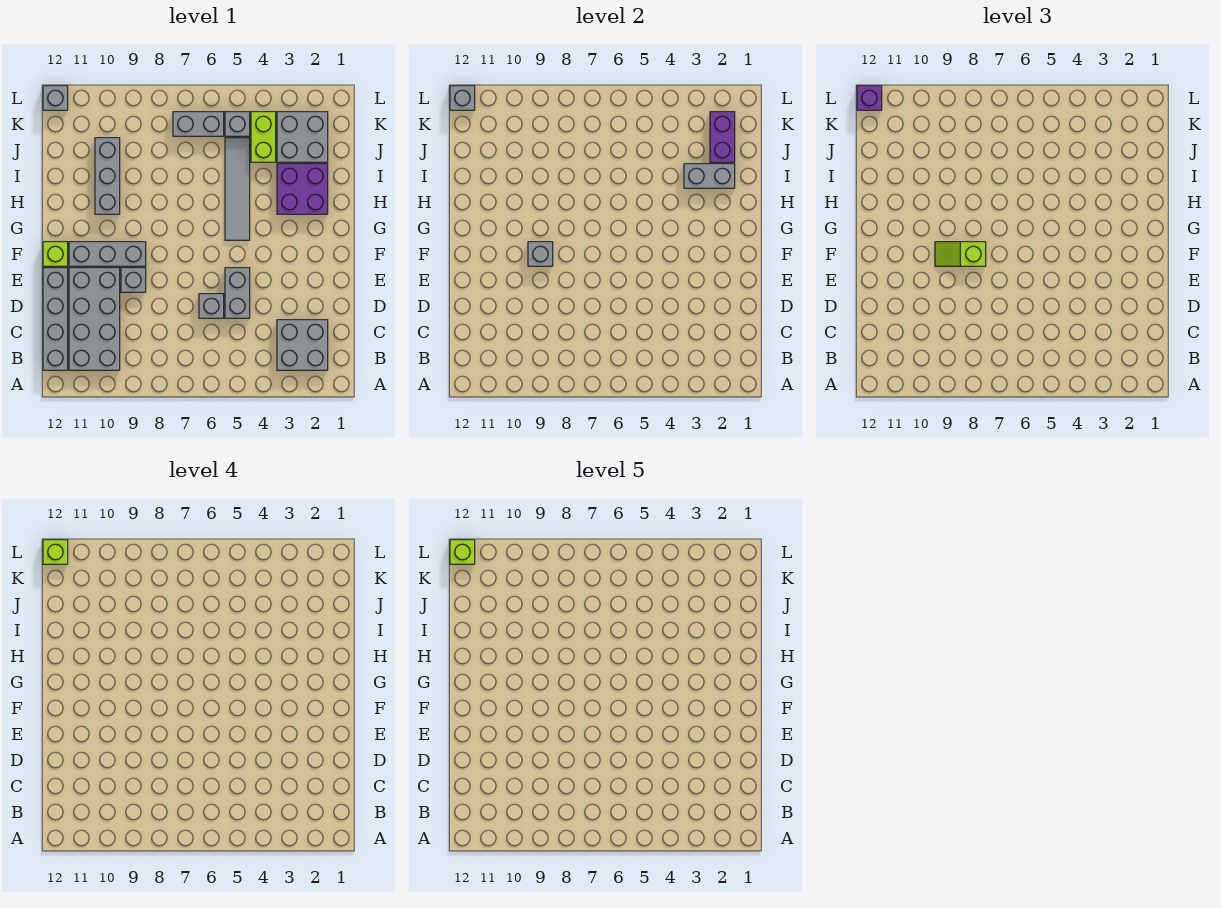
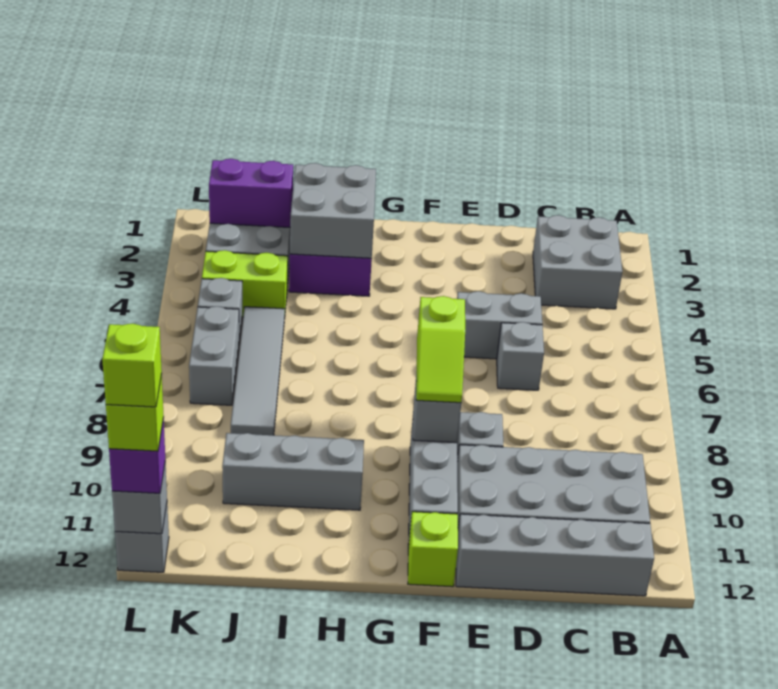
grey 1x4 tile [225,138,250,240] -> grey 1x4 tile turned to [231,307,285,435]
grey 1x2 brick [684,164,735,188] -> grey 2x2 brick [290,163,376,258]

